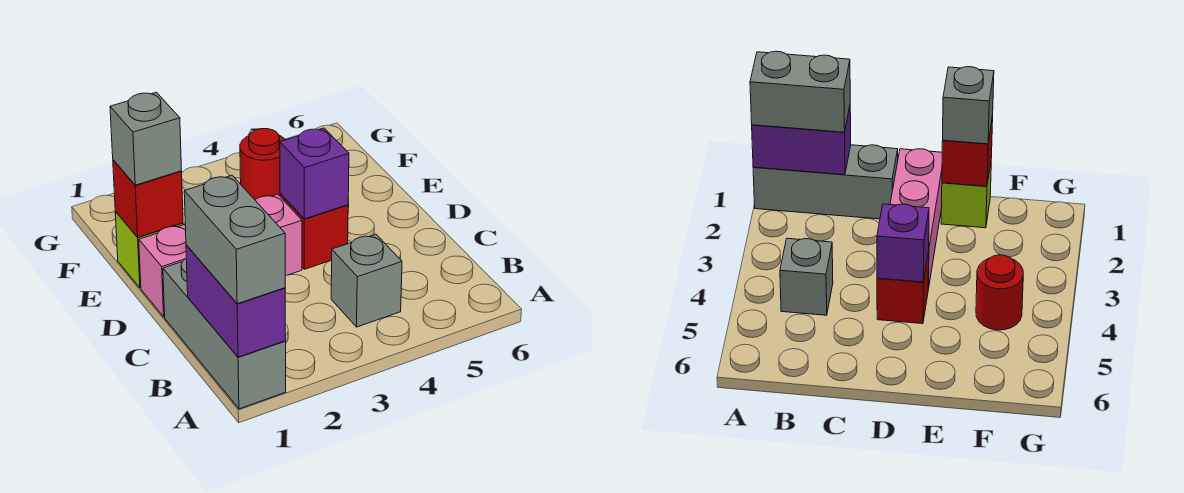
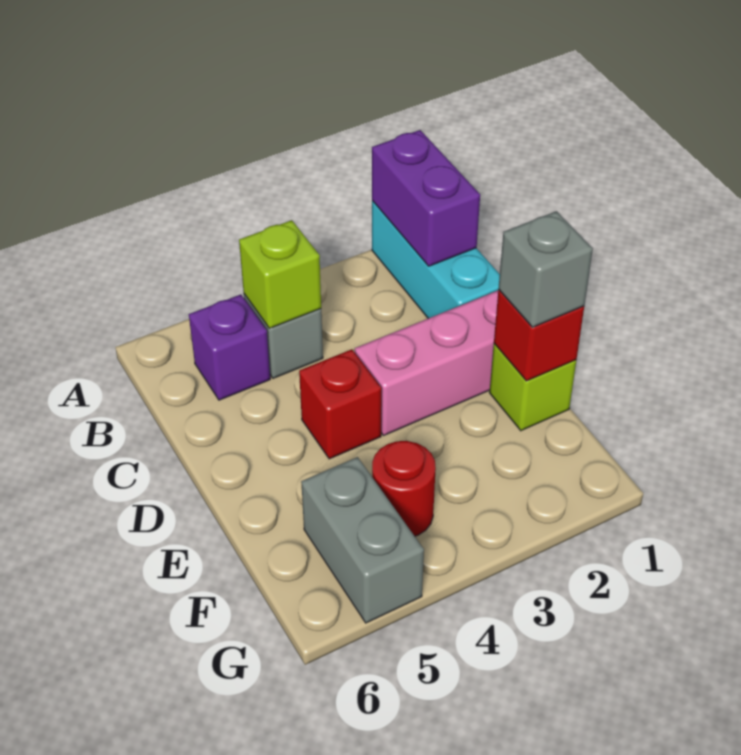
grey 1x3 brick [163,259,286,409] -> cyan 1x3 brick [372,201,500,318]
grey 1x2 brick [184,176,285,304] -> grey 1x2 brick moved to [301,457,424,623]
none -> lime 1x1 brick [239,220,321,328]
purple 1x1 brick [280,128,349,219] -> purple 1x1 brick moved to [189,294,270,400]

